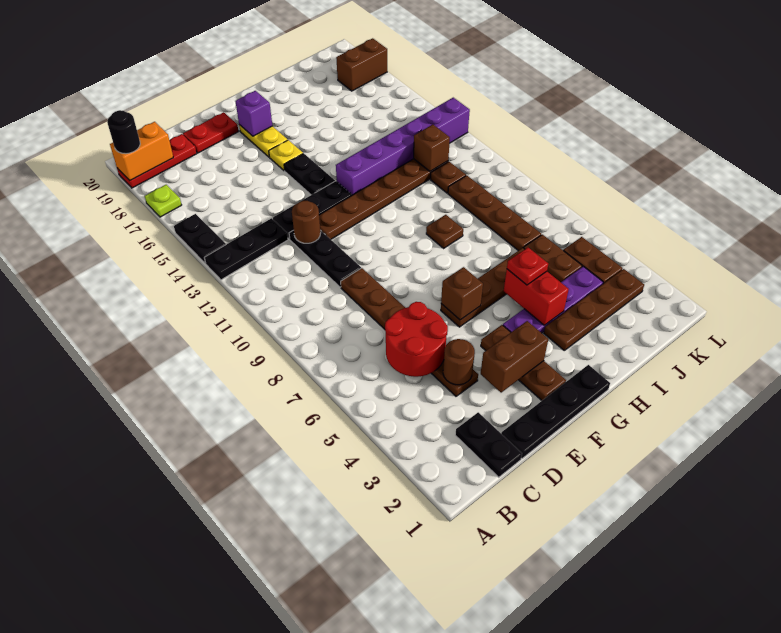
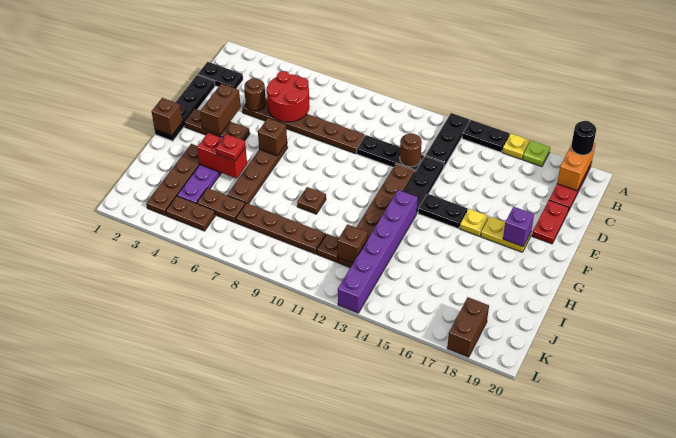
none -> yellow 1x1 plate [502,134,530,159]
none -> brown 1x1 brick [152,98,182,135]

